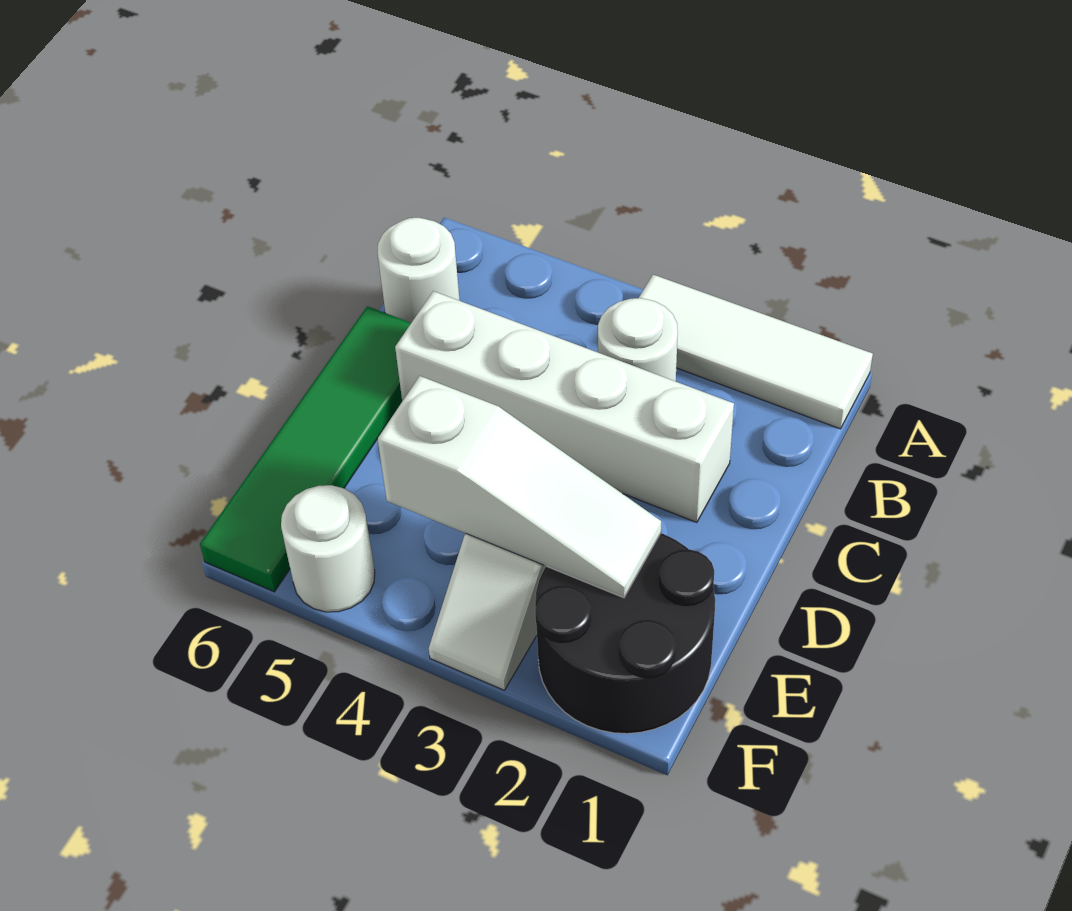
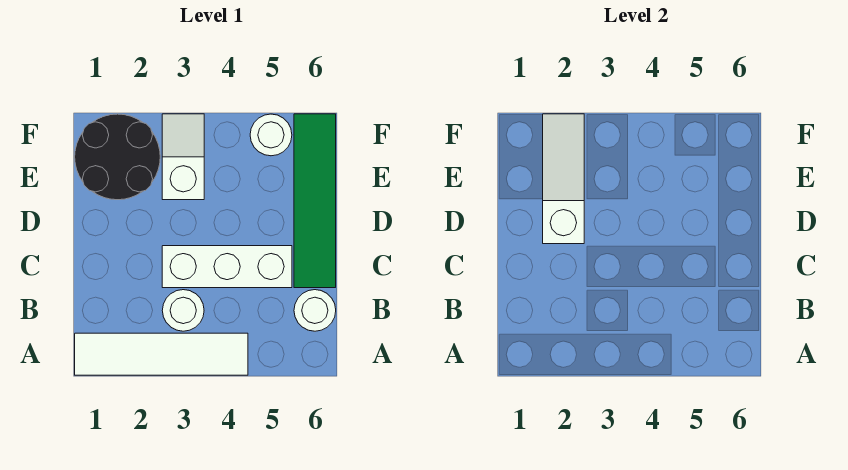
white 1x3 tile [639,275,873,429] -> white 1x4 tile [75,333,248,375]
white 1x4 brick [395,291,734,523] -> white 1x3 brick [162,246,292,288]
white 1x3 slope [378,376,661,598] -> white 1x3 slope turned to [543,114,584,244]

